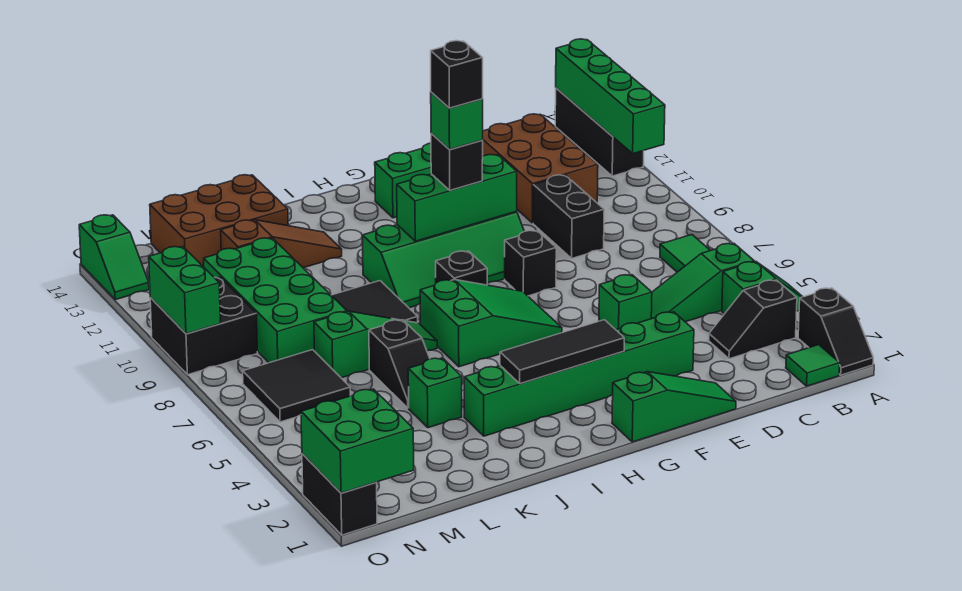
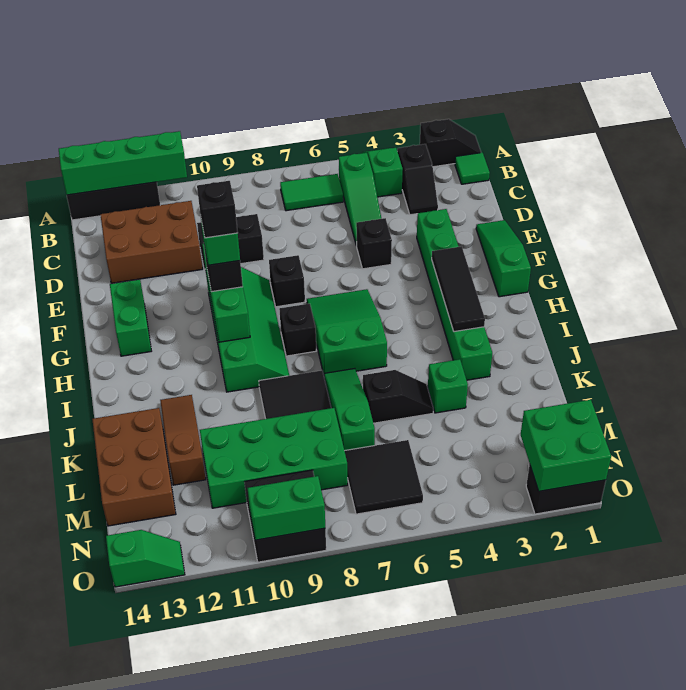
green 1x1 brick [599,275,652,330] -> black 1x1 brick [356,218,392,269]

